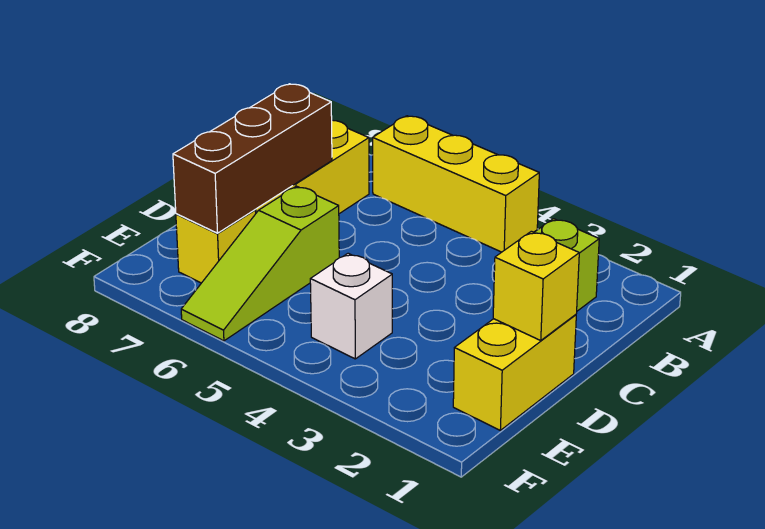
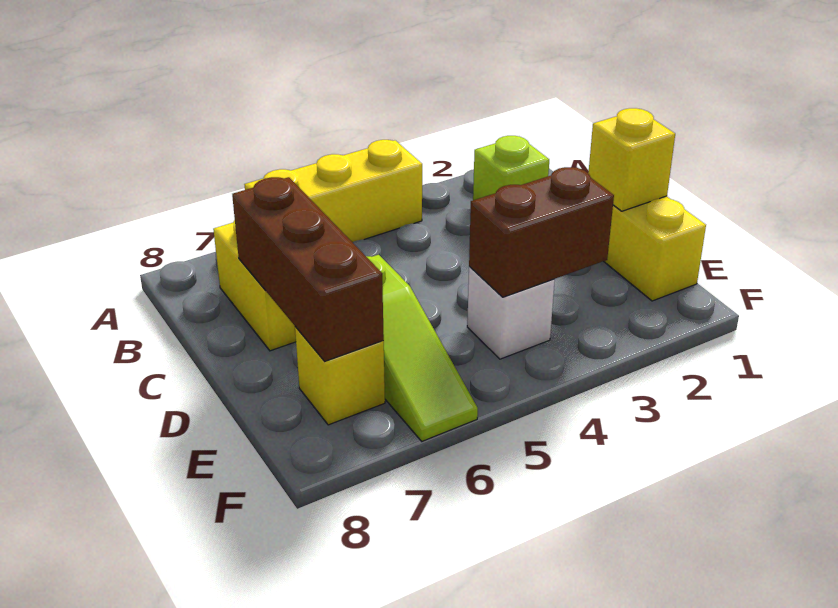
none -> brown 1x2 brick [469,167,614,297]

